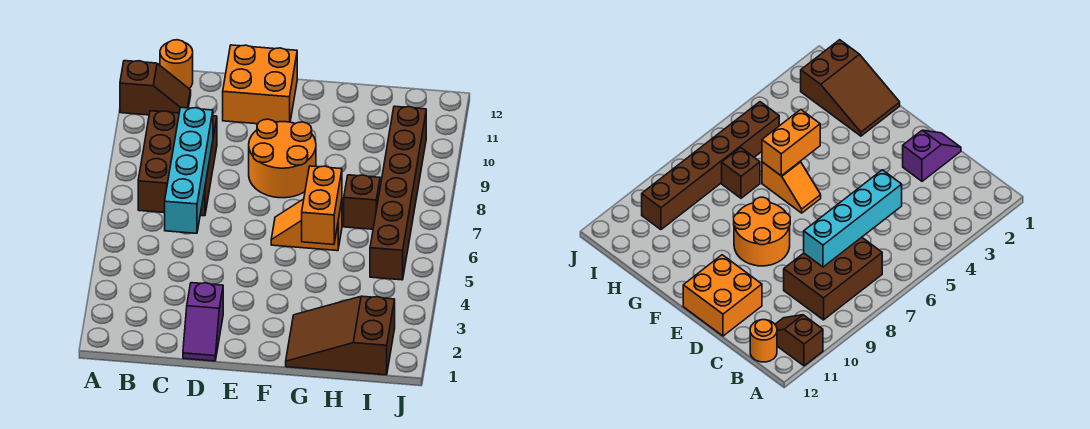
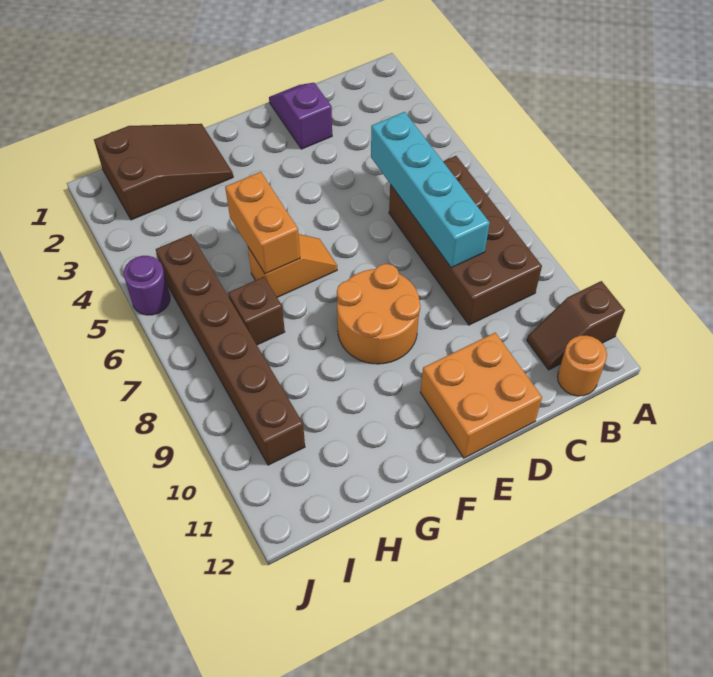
brown 2x3 brick [138,111,217,216] -> brown 2x4 brick [389,156,542,325]
none -> purple 1x1 round brick [123,256,170,315]

